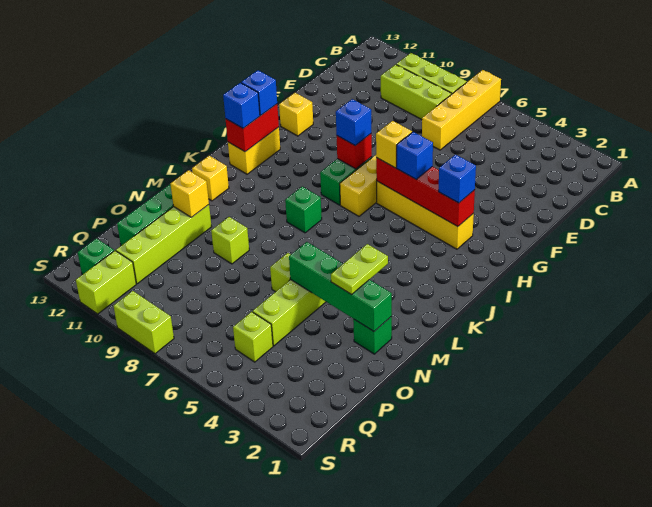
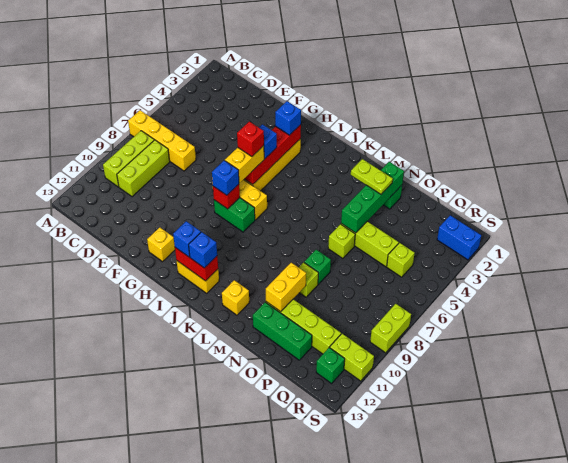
yellow 1x1 brick [376,121,412,168] -> yellow 1x2 brick [225,146,264,183]
none -> red 1x1 brick [237,121,264,157]
green 1x1 brick [285,187,322,233] -> green 1x1 brick moved to [304,250,331,284]
yellow 1x1 brick [171,170,209,217] -> yellow 1x2 brick [266,263,306,312]
none -> blue 1x2 brick [437,215,481,260]

